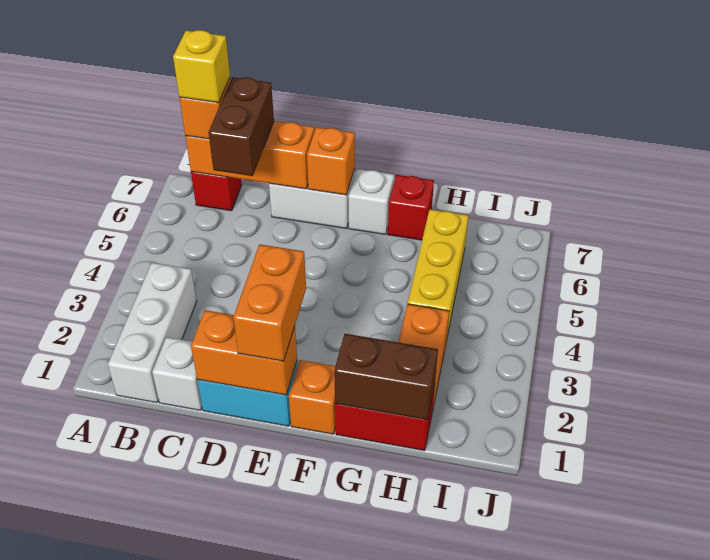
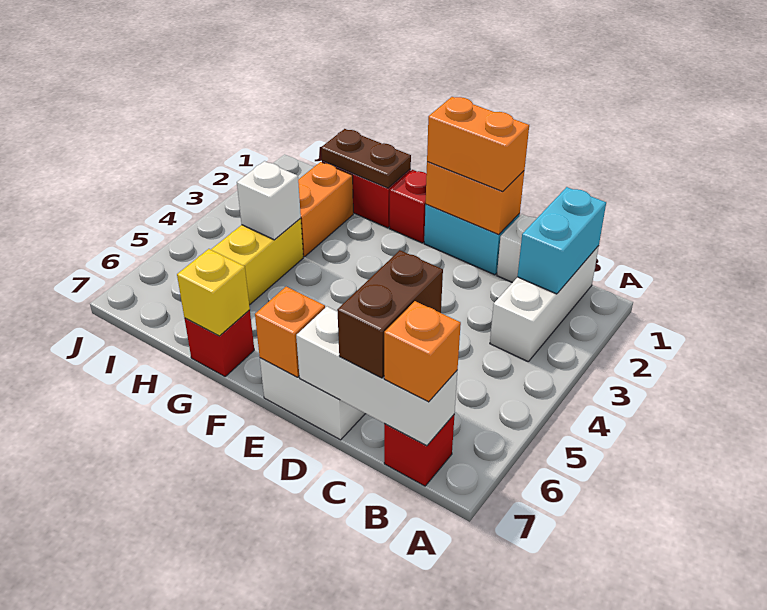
none -> cyan 1x2 brick [517,187,606,294]
orange 1x3 brick [185,121,314,189] -> white 1x3 brick [296,307,457,446]
yellow 1x1 brick [173,30,230,103] -> yellow 1x1 brick moved to [177,249,250,336]
orange 1x2 brick [233,244,306,361] -> orange 1x2 brick turned to [427,97,529,191]
orange 1x1 brick [289,360,336,434] -> red 1x1 brick [390,170,427,243]
white 1x1 brick [348,169,394,235] -> white 1x1 brick moved to [237,161,301,240]
brown 1x2 brick [334,334,438,420] -> brown 1x2 plate [321,129,411,188]

